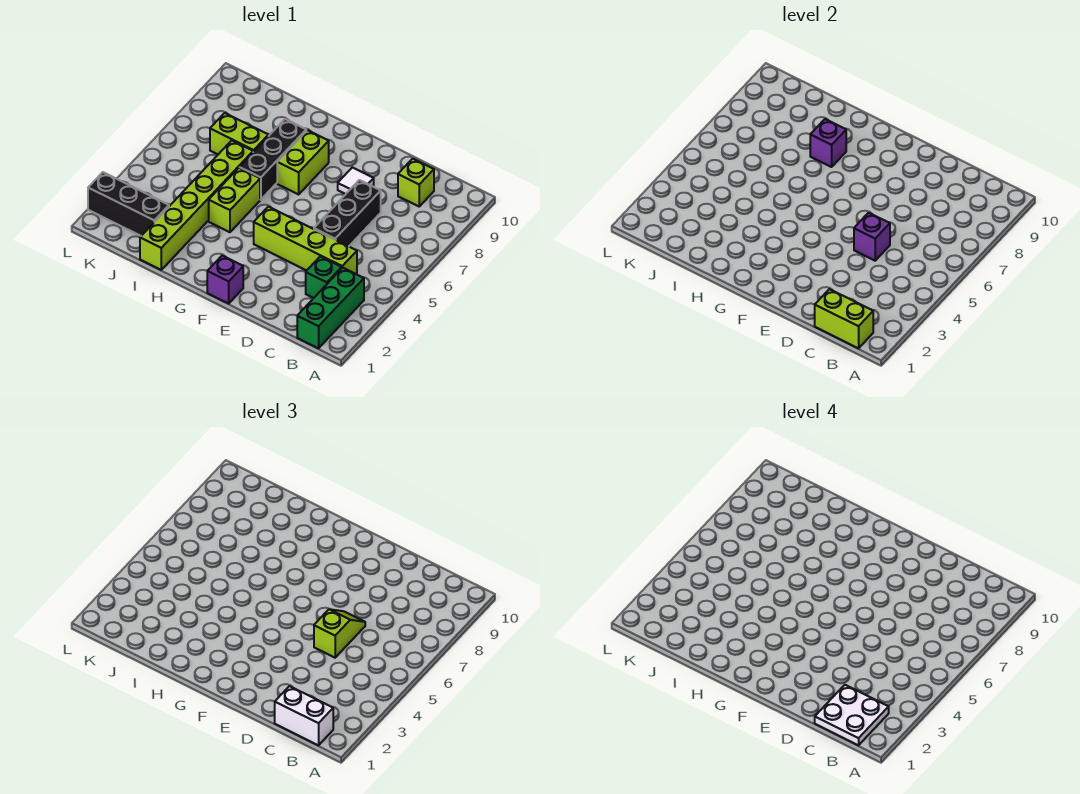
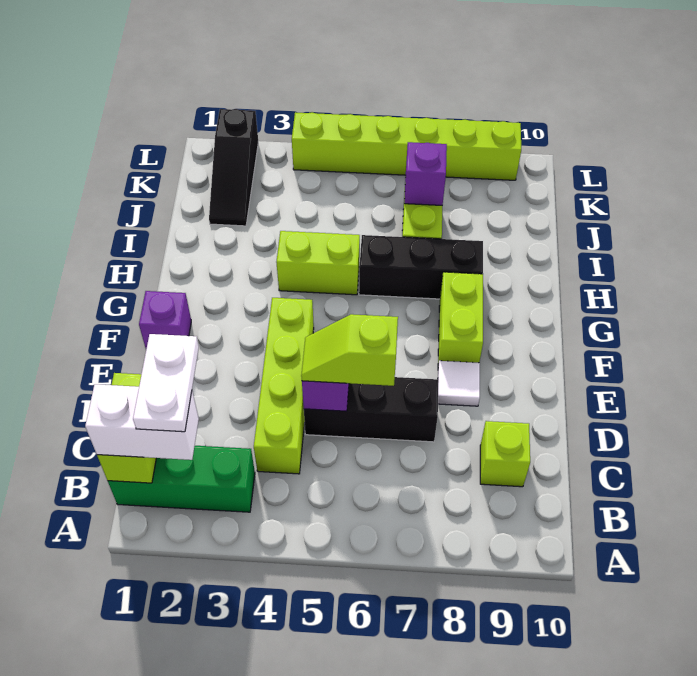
white 1x2 brick [275,686,333,745] -> white 1x2 brick turned to [85,384,199,460]
white 2x2 plate [815,685,889,745] -> white 1x2 plate [133,334,199,432]
green 1x1 brick [306,257,342,298] -> none
lime 1x2 slope [314,609,365,658] -> lime 1x2 slope turned to [301,314,398,386]
lime 1x2 brick [277,130,329,194] -> lime 1x2 brick turned to [438,272,483,365]
purple 1x1 brick [810,119,846,167] -> purple 1x1 brick moved to [404,142,447,205]
lime 1x6 brick [140,140,253,270] -> lime 1x6 brick moved to [292,112,521,180]
black 1x3 brick [88,172,169,236] -> black 1x3 slope [209,109,258,226]

